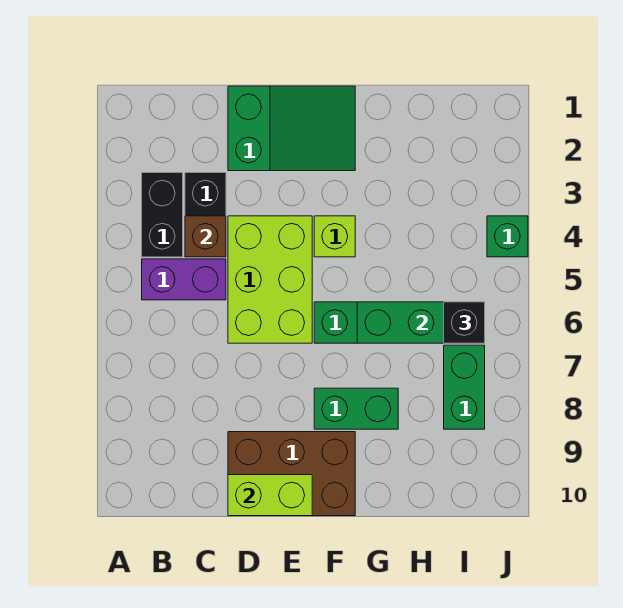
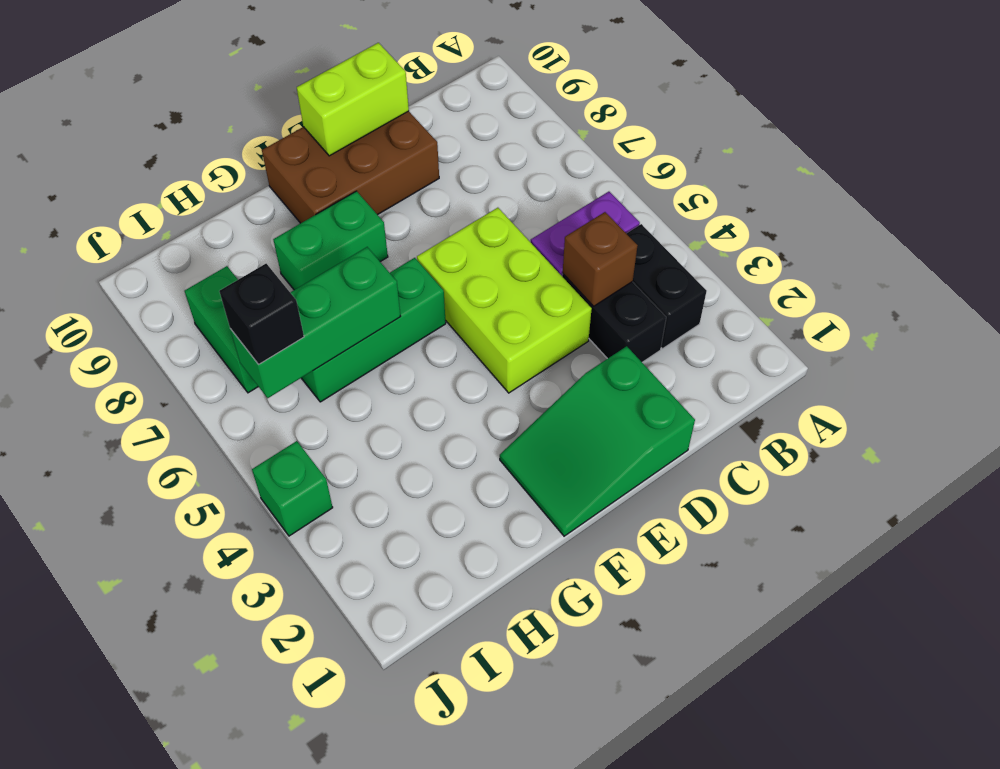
lime 1x1 brick [314,216,355,257] -> none

